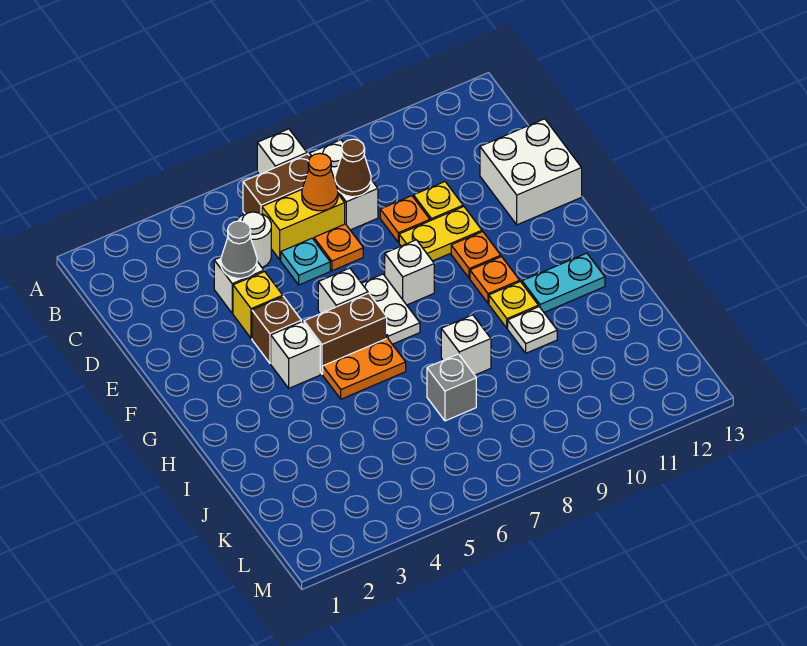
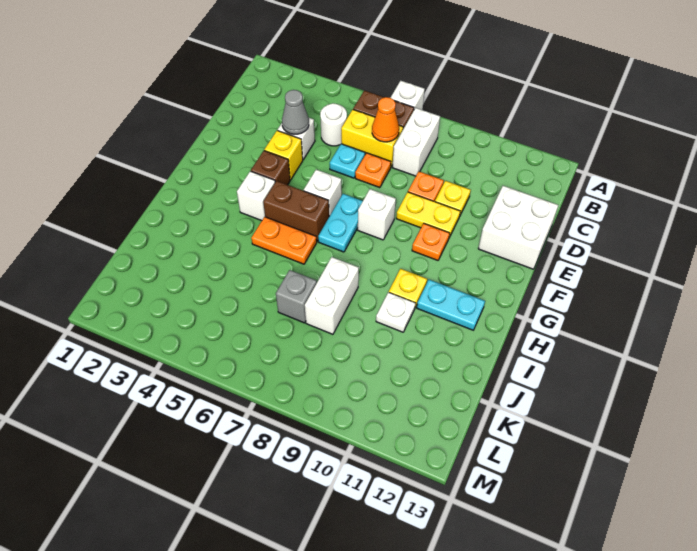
brown 1x1 cone [335,139,371,197] -> none
white 1x2 plate [362,274,420,344] -> cyan 1x2 plate [318,194,363,252]
orange 1x1 plate [470,257,520,303] -> none
white 1x1 brick [441,315,491,375] -> white 1x2 brick [305,257,359,334]

